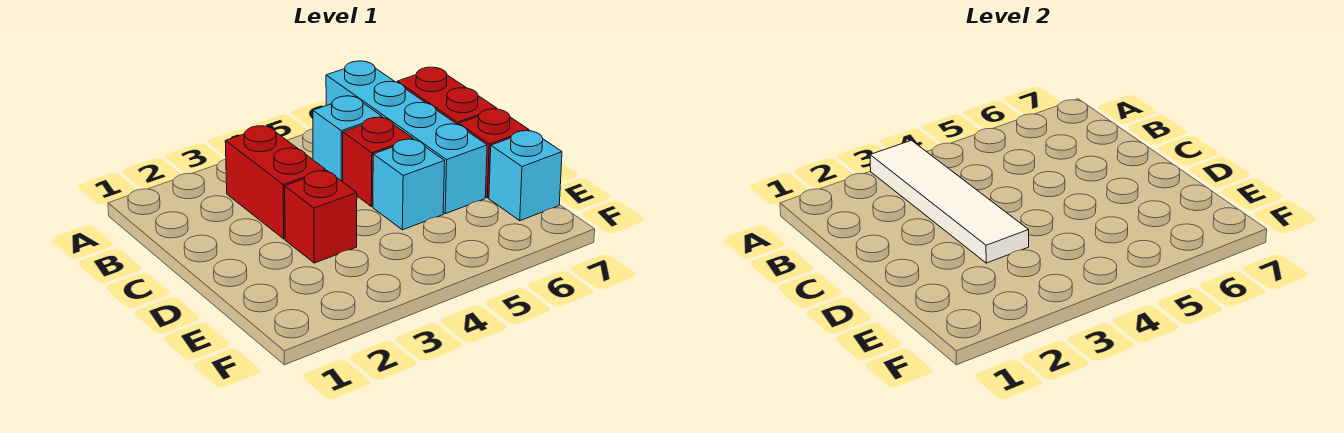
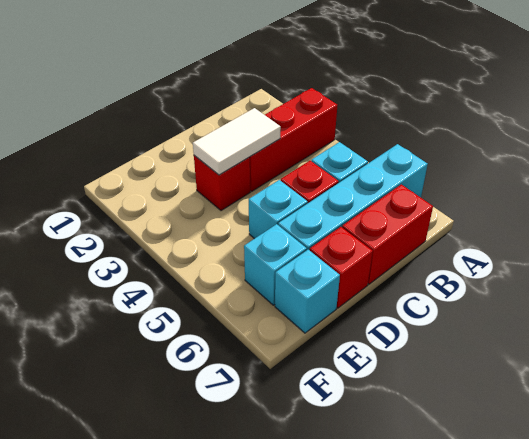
white 1x4 tile [870,140,1029,263] -> white 1x2 tile [193,108,281,175]
red 1x2 brick [225,126,326,239] -> red 1x3 brick [250,88,337,191]
none -> cyan 1x1 brick [244,224,307,305]

